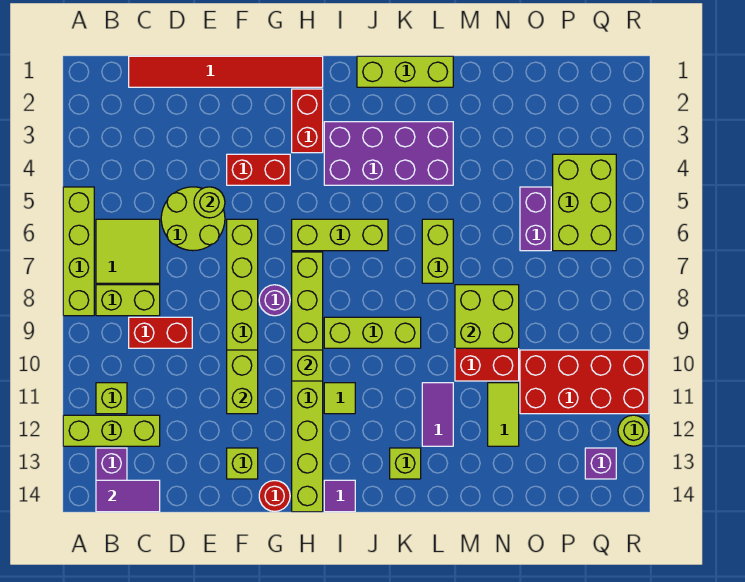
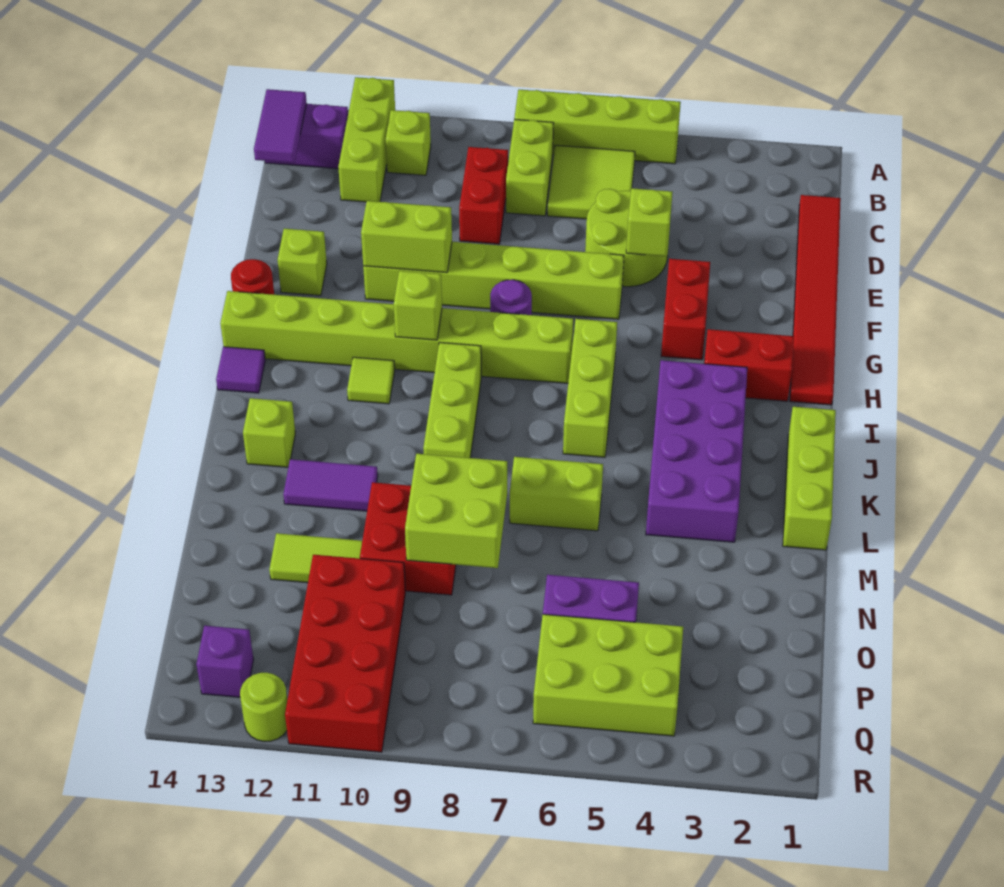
lime 1x1 round brick [194,187,225,218] -> lime 1x1 brick [626,188,672,257]

